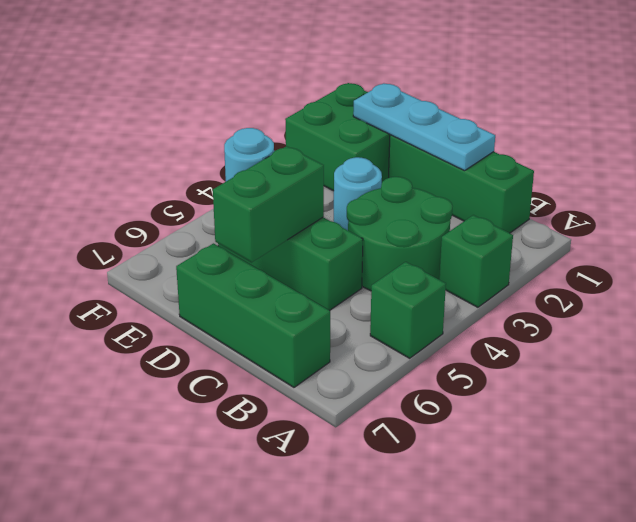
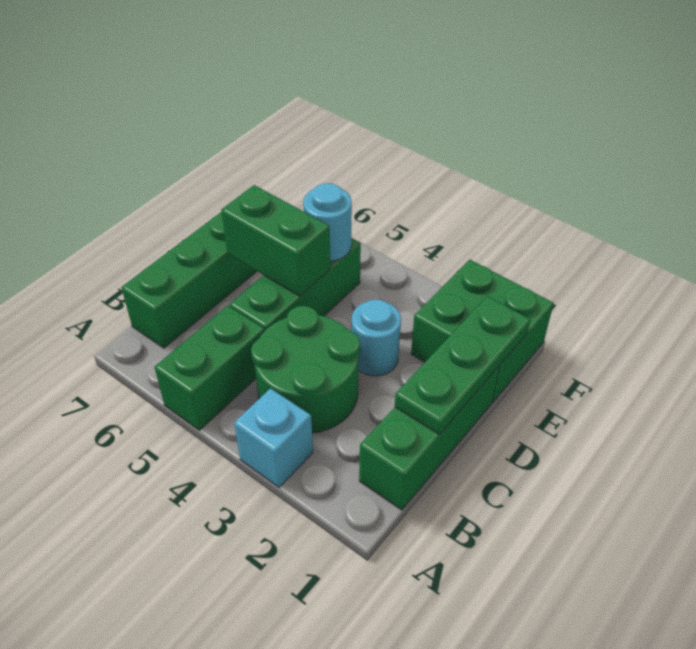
green 1x1 brick [439,215,513,307] -> cyan 1x1 brick [234,389,313,487]
green 1x1 brick [370,262,446,358] -> green 1x2 brick [154,306,264,430]
cyan 1x3 plate [353,83,495,171] -> green 1x3 plate [395,296,531,434]

